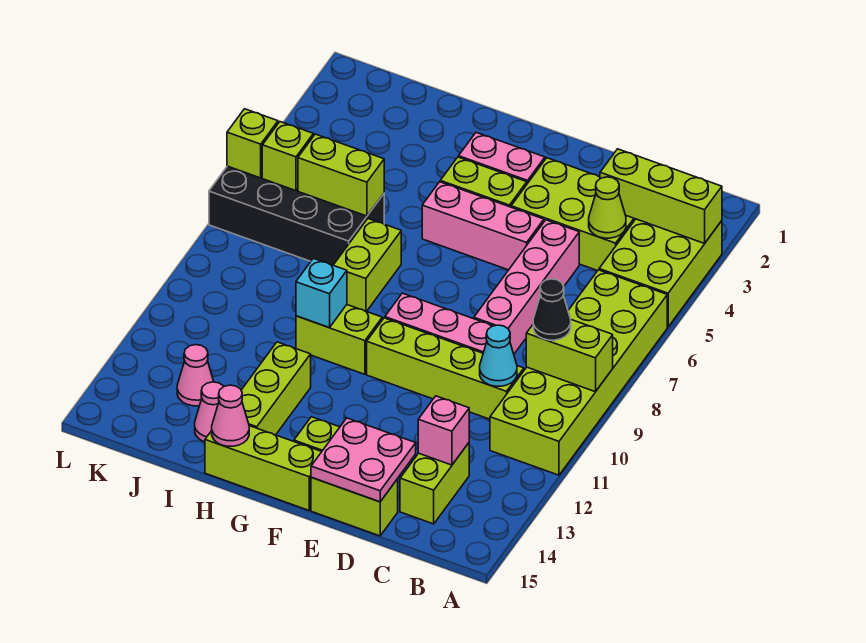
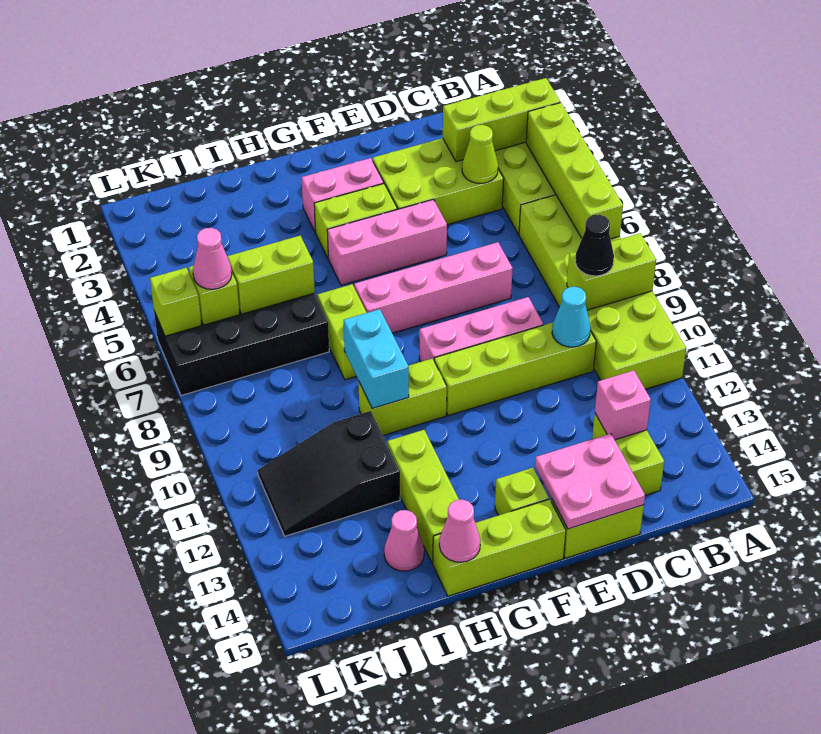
none -> lime 1x4 brick [526,103,623,239]
pink 1x4 brick [474,220,579,354] -> pink 1x4 brick turned to [354,242,513,333]
cyan 1x1 brick [296,258,347,328] -> cyan 1x2 brick [343,309,409,409]
none -> black 2x3 slope [258,411,400,536]
pink 1x1 cone [177,345,214,406] -> pink 1x1 cone moved to [193,228,232,289]

